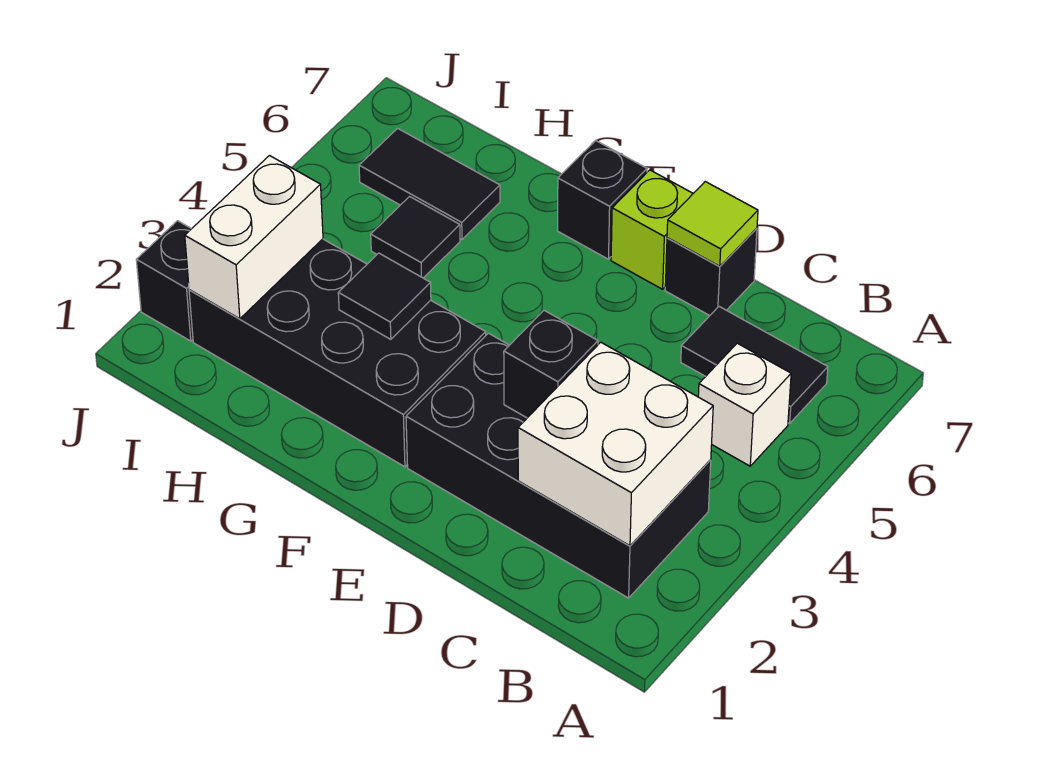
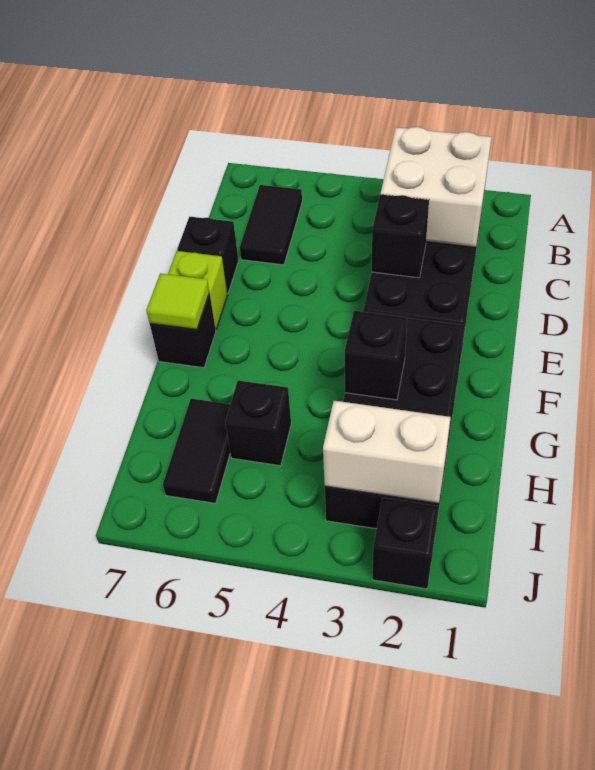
white 1x1 brick [698,343,791,466] -> none
lime 1x1 tile [667,182,758,266] -> lime 1x1 tile moved to [146,273,209,329]
black 1x1 tile [338,253,431,339] -> black 1x1 brick [345,311,407,400]
black 1x1 tile [371,197,460,278] -> black 1x1 brick [225,381,291,466]

